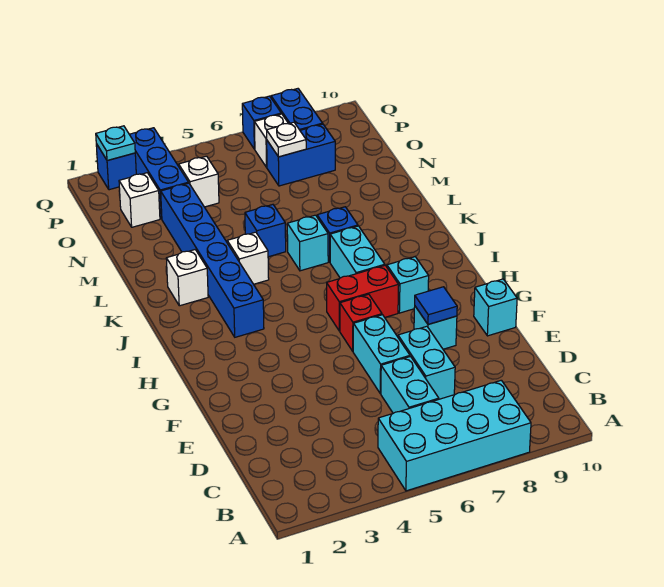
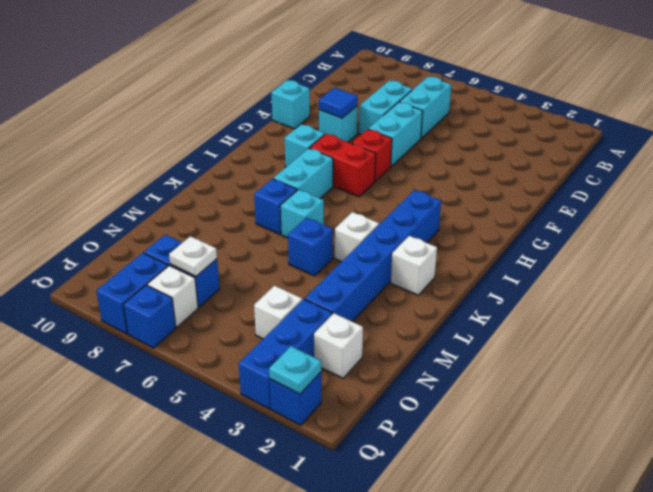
cyan 2x4 brick [378,380,531,491] -> none

